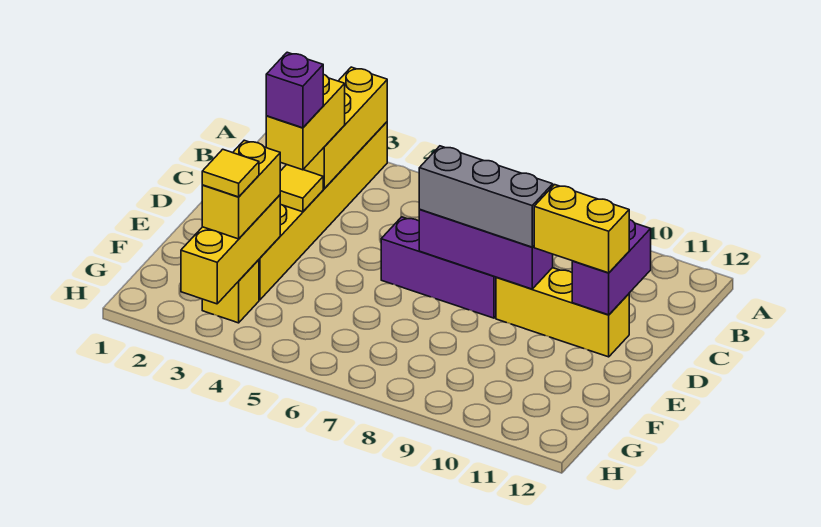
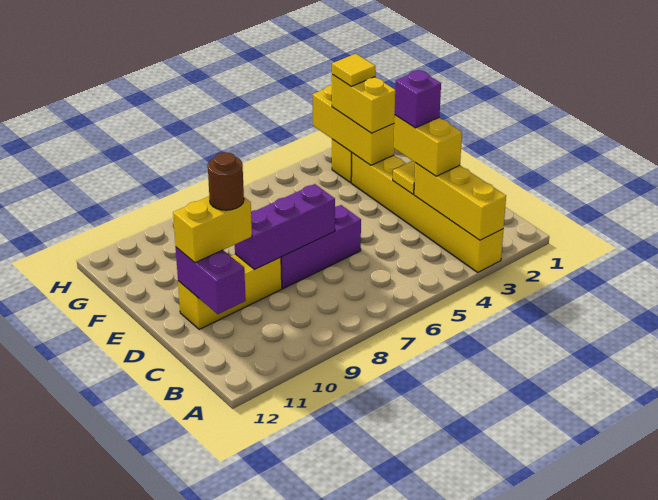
grey 1x3 brick [419,146,553,247] -> none
none -> brown 1x1 round brick [208,152,244,210]

